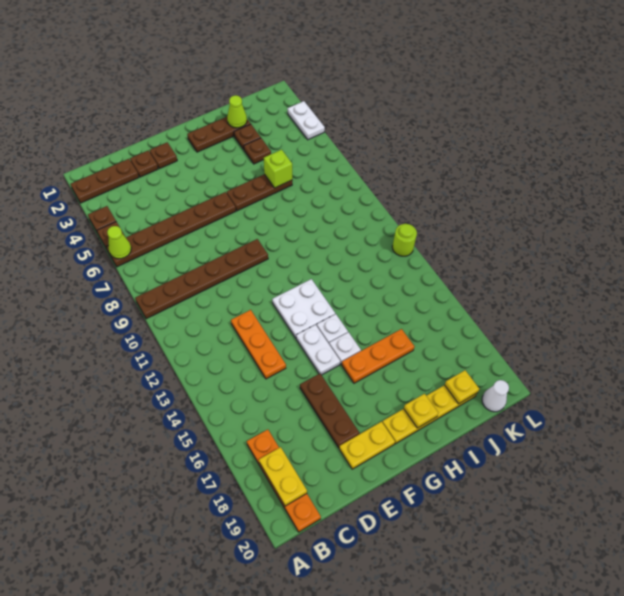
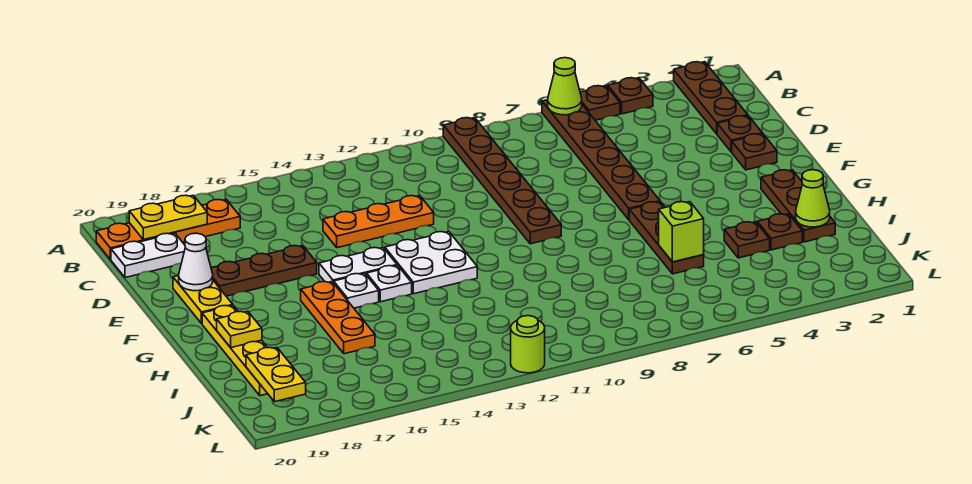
yellow 1x1 plate [445,370,479,404] -> yellow 1x2 plate [246,348,306,402]
white 1x1 cone [482,380,509,412] -> white 1x1 cone moved to [179,233,213,291]
white 1x2 plate [287,101,325,140] -> white 1x2 plate moved to [111,233,185,278]

